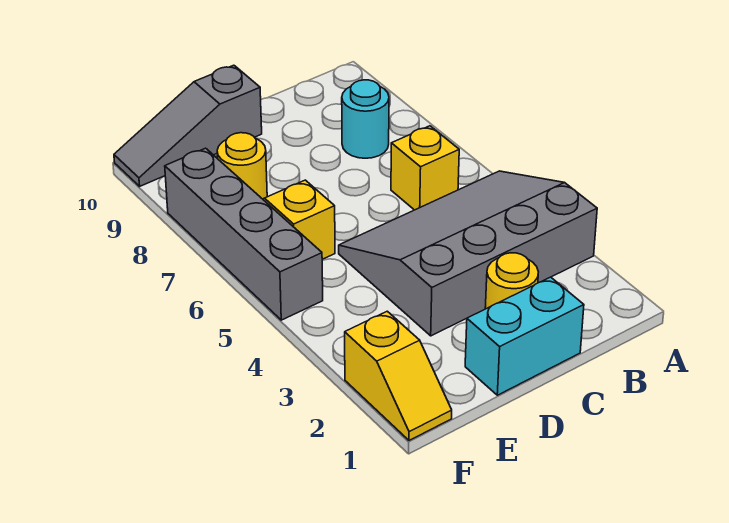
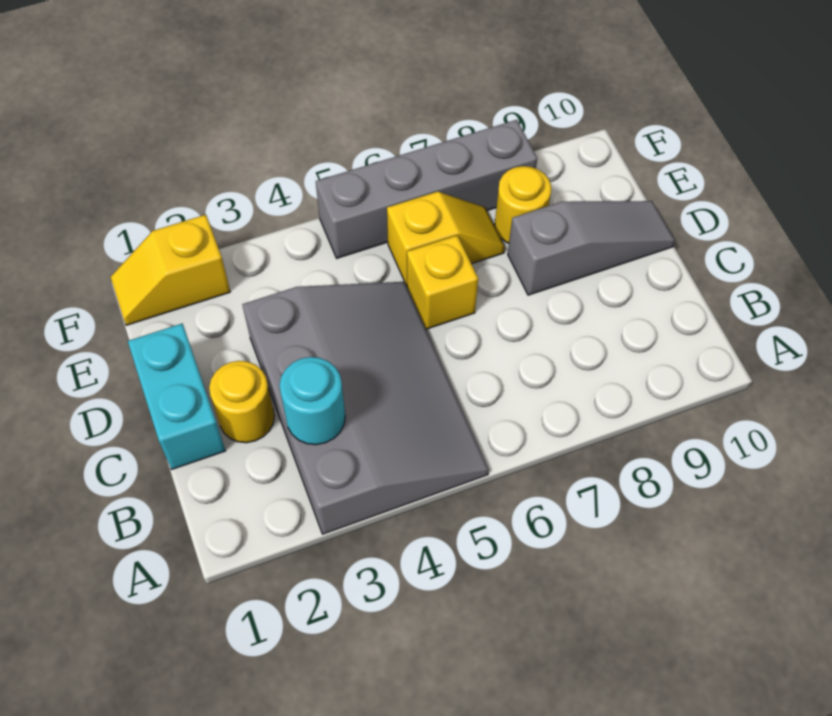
yellow 1x1 brick [391,126,459,210] -> yellow 1x1 brick moved to [407,235,478,329]
cyan 1x1 round brick [342,80,389,158] -> cyan 1x1 round brick moved to [279,357,345,445]
grey 1x3 slope [114,65,262,186] -> grey 1x3 slope turned to [508,201,675,295]

